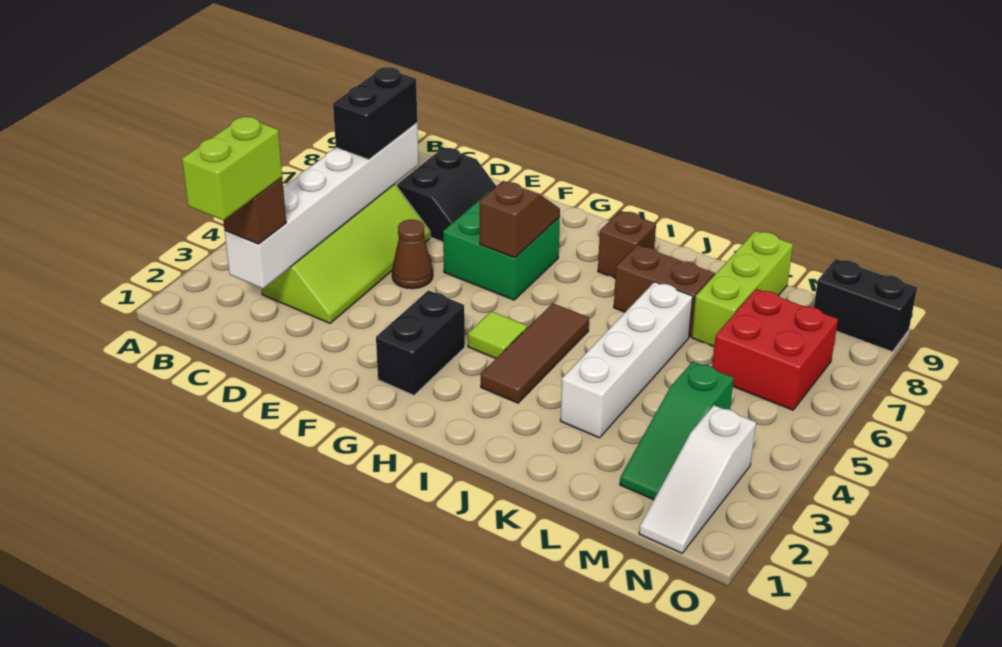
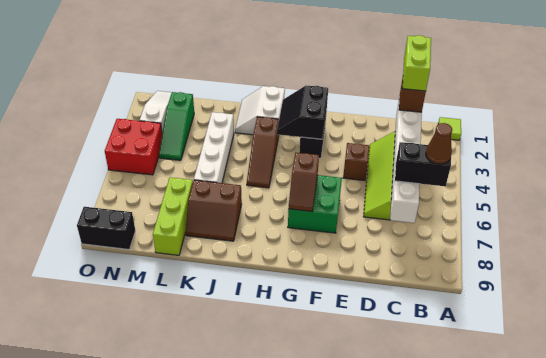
black 1x2 brick [333,67,417,160] -> black 1x2 brick turned to [395,142,451,186]
black 2x2 slope [397,147,496,242] -> black 2x2 slope moved to [277,85,328,139]
brown 1x1 cone [392,220,433,289] -> brown 1x1 cone moved to [426,123,452,164]
lime 1x1 tile [468,311,527,358] -> lime 1x1 tile moved to [438,117,461,140]
none -> white 2x2 slope [235,86,285,137]
brown 1x3 tile [481,303,589,403] -> brown 1x3 slope [247,117,279,188]
brown 1x1 brick [598,211,656,278] -> brown 1x1 brick moved to [343,143,370,181]
green 1x3 slope [620,362,734,500] -> green 1x3 slope turned to [159,92,194,160]
red 2x2 brick [712,289,838,410] -> red 2x2 brick moved to [105,119,162,175]

